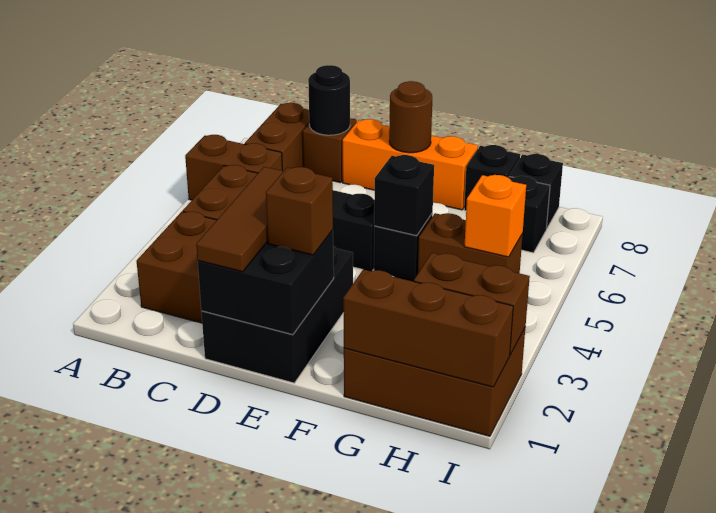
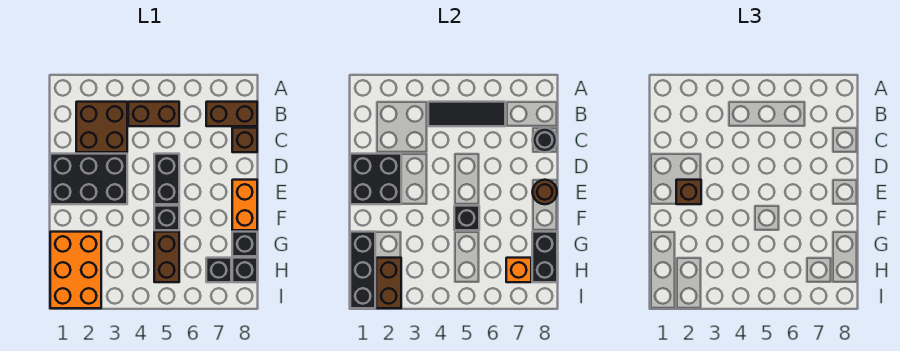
brown 1x2 brick [185,135,282,200] -> none
none -> black 1x3 tile [428,102,505,126]
brown 1x3 tile [196,167,283,272] -> none
orange 1x3 brick [343,119,478,210] -> orange 1x2 brick [232,180,257,230]
brown 2x3 brick [344,328,525,436] -> orange 2x3 brick [50,232,101,308]
brown 1x3 brick [343,269,513,387] -> black 1x3 brick [350,232,375,308]
none -> black 1x2 brick [532,232,557,282]
orange 1x1 brick [464,175,526,257] -> orange 1x1 brick moved to [506,258,531,282]

